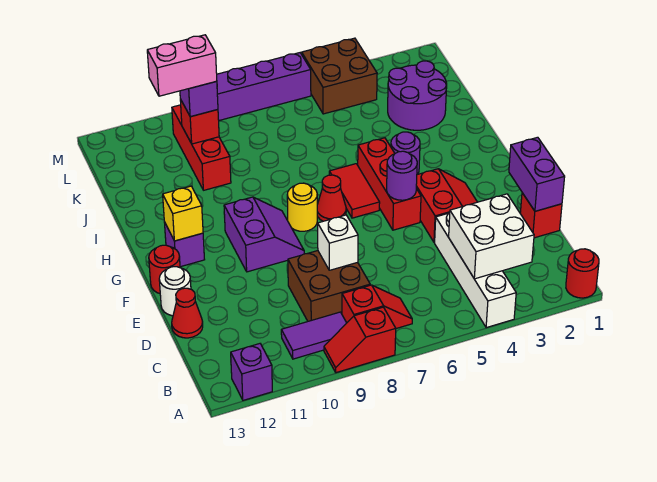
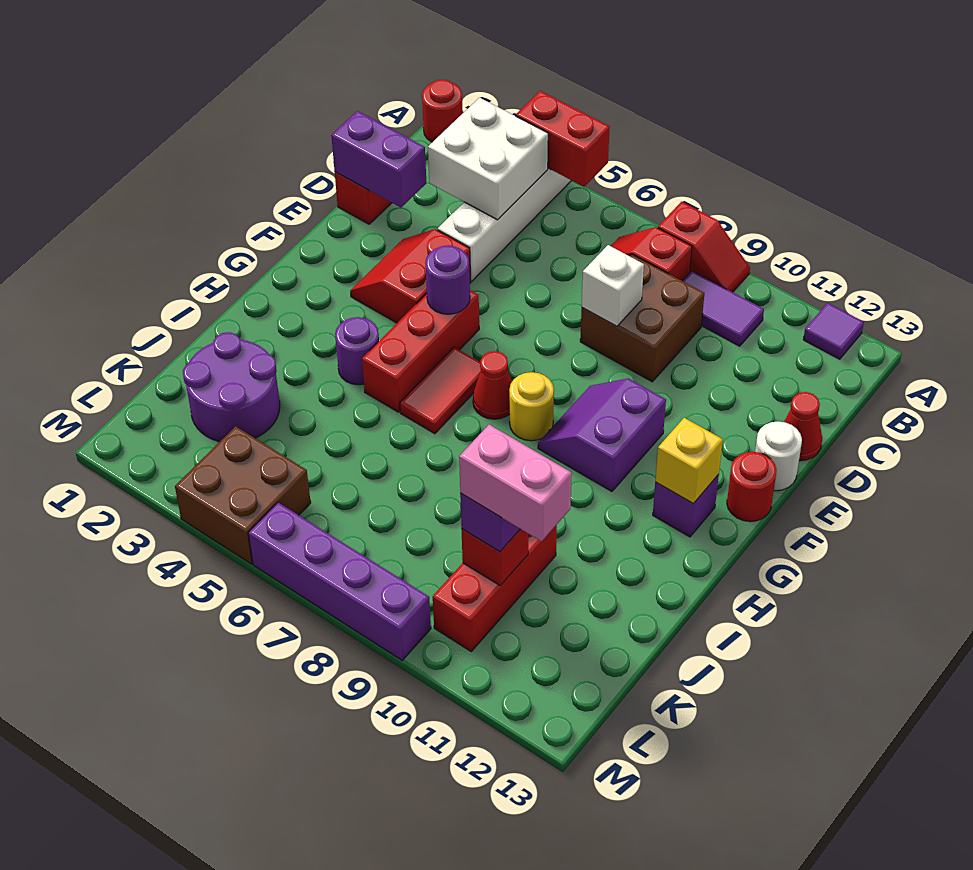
none -> red 1x2 brick [516,91,610,187]
purple 1x1 brick [231,344,272,400] -> purple 1x1 tile [803,303,864,359]
purple 1x2 brick [509,137,565,211] -> purple 1x2 brick turned to [331,111,426,208]

